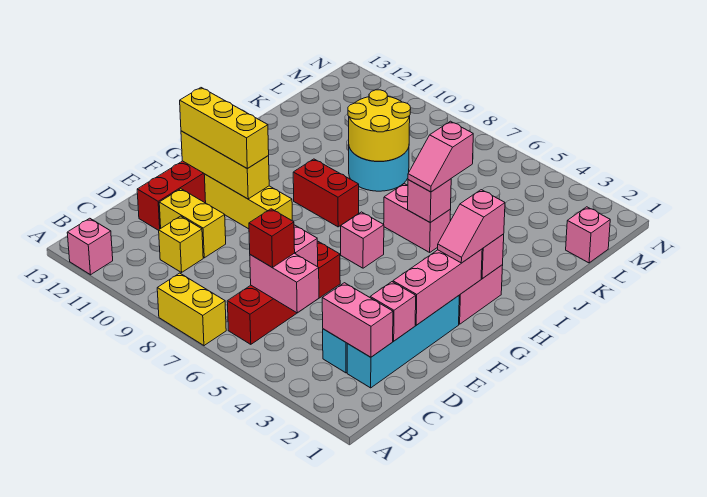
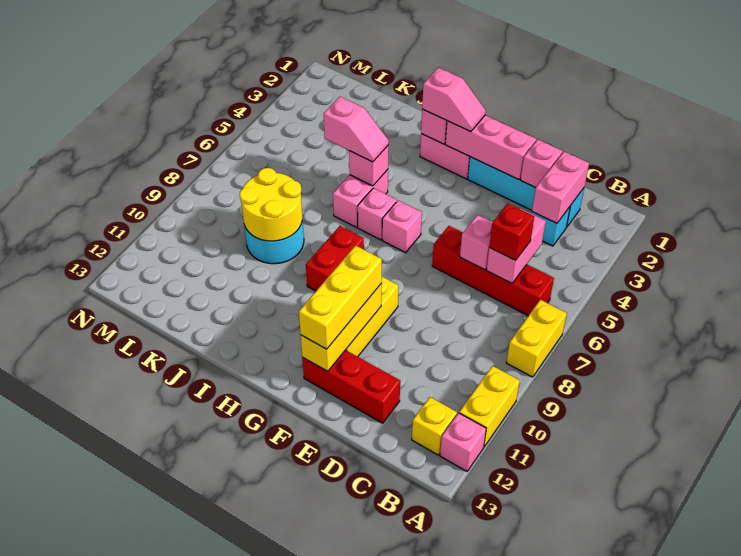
yellow 1x1 brick [159,216,203,273] -> yellow 1x1 brick moved to [412,397,457,455]
yellow 1x2 brick [159,189,226,258] -> yellow 1x2 brick moved to [459,366,520,447]
pink 1x1 brick [566,207,610,263] -> pink 1x1 brick moved to [358,188,397,240]

